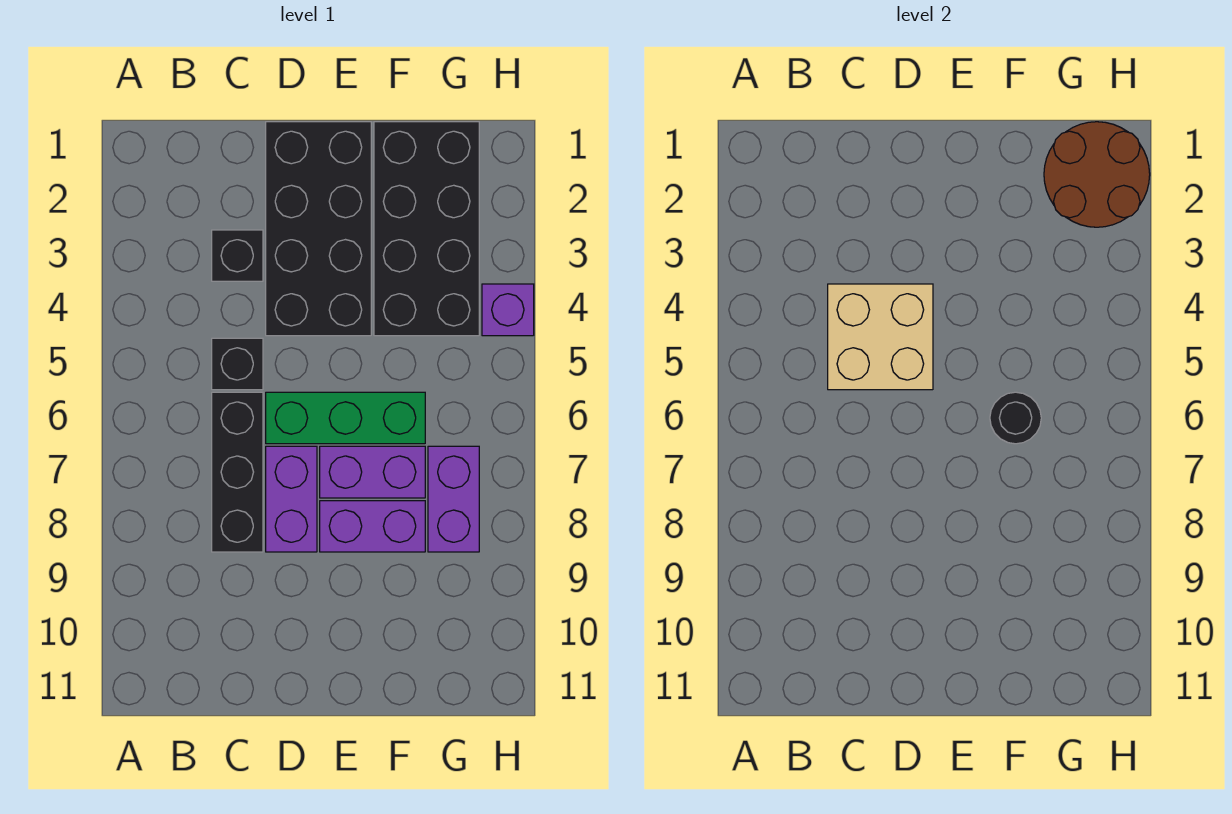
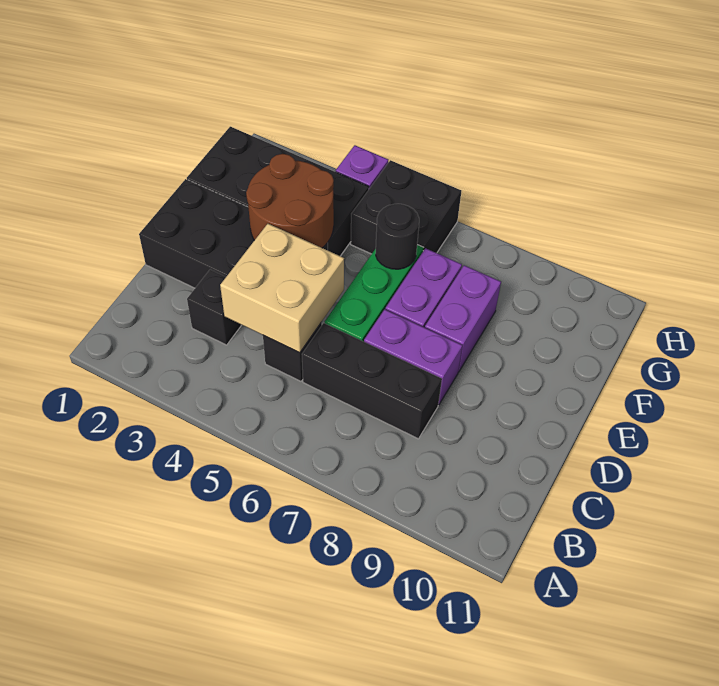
brown 2x2 round brick [1044,122,1150,227] -> brown 2x2 round brick moved to [246,154,334,248]
none -> black 2x2 brick [351,160,461,254]
purple 1x2 brick [428,446,479,552] -> none

